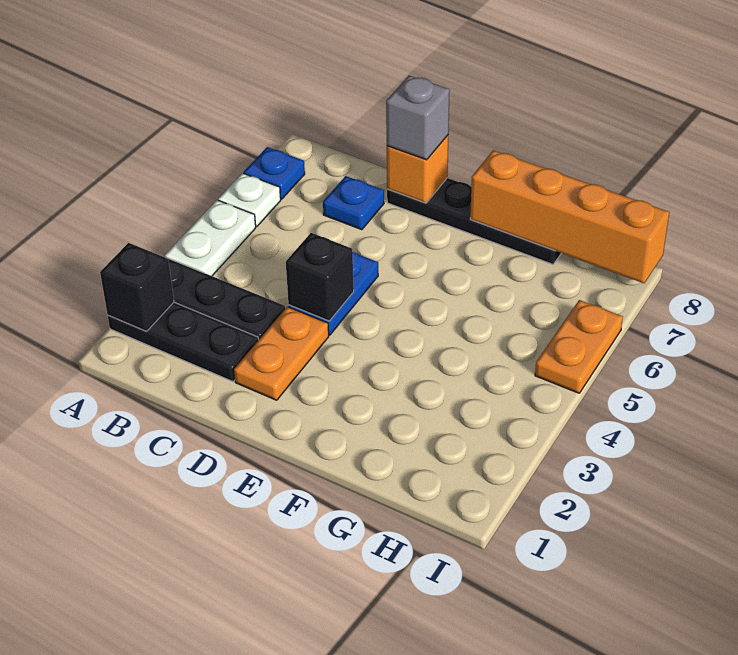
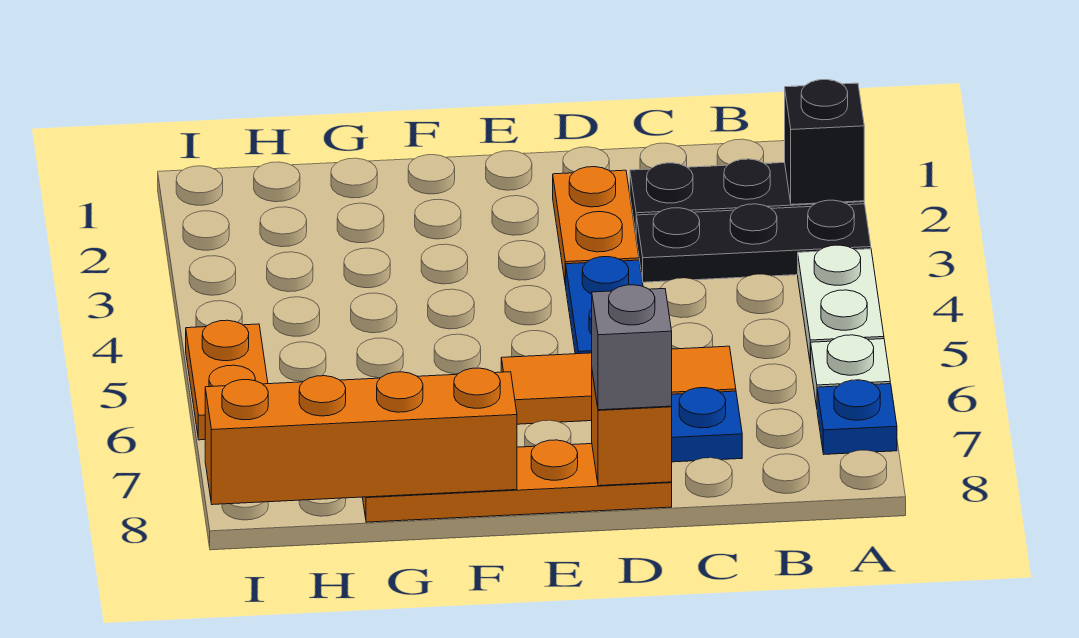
none -> orange 1x3 tile [501,346,736,424]
black 1x1 brick [286,233,354,321] -> none
black 1x4 plate [387,178,561,264] -> orange 1x4 plate [363,440,672,522]

